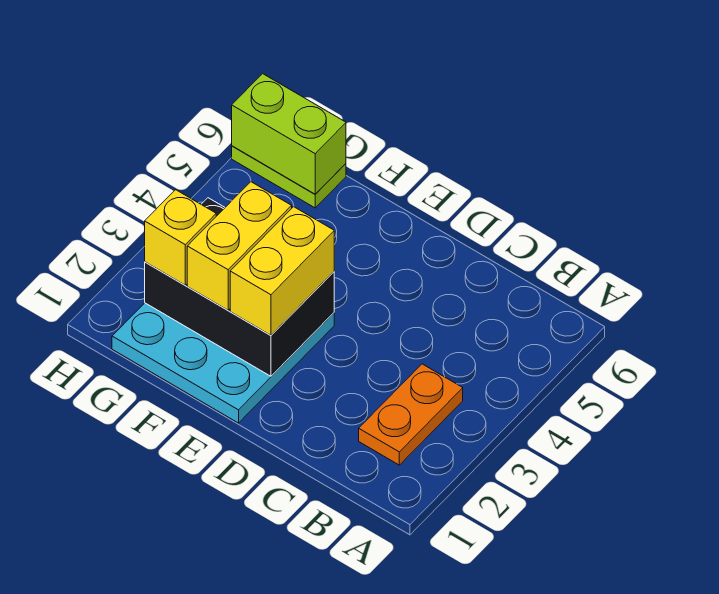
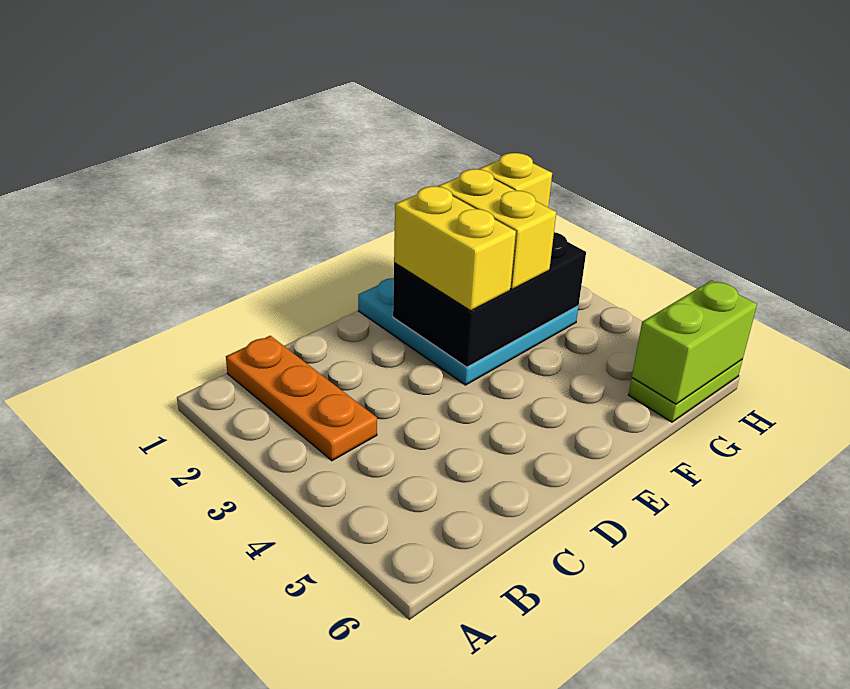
orange 1x2 plate [359,364,463,465] -> orange 1x3 plate [226,336,377,461]

